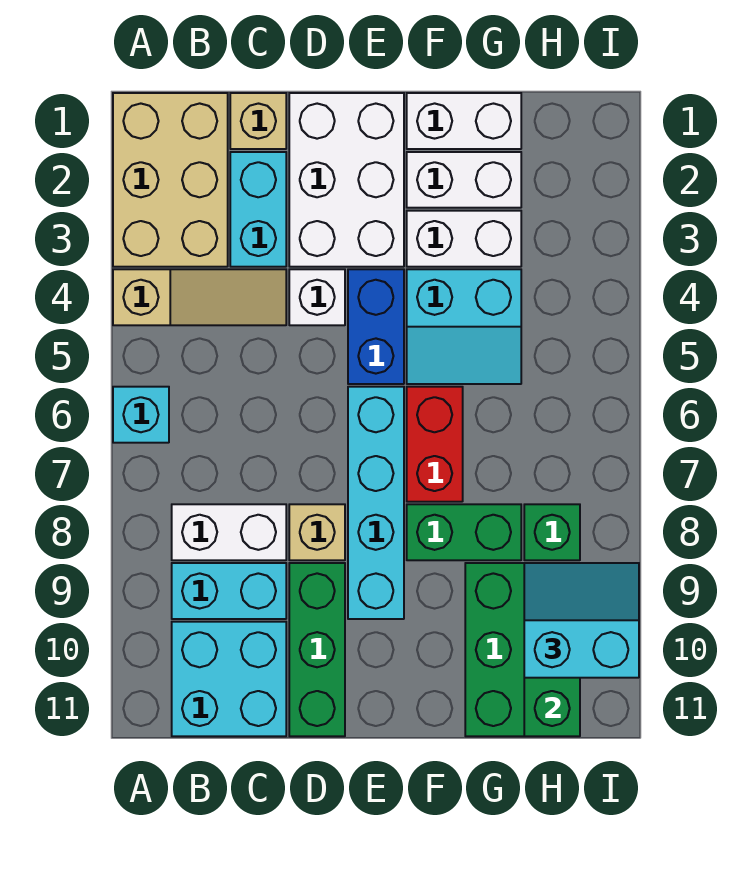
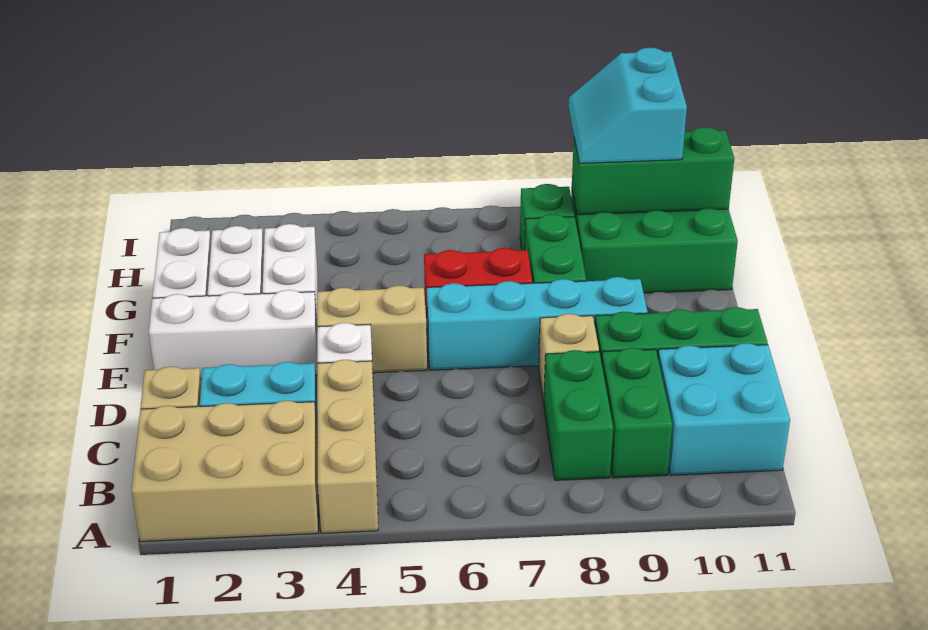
tan 1x3 slope [113,269,286,325] -> tan 1x3 brick [317,360,378,533]
cyan 1x1 brick [113,387,169,443] -> none
white 1x2 brick [172,504,286,560] -> green 1x2 brick [544,350,613,480]
cyan 1x2 brick [172,563,286,619] -> green 1x2 brick [601,348,672,478]
white 2x3 brick [289,93,404,267] -> white 1x3 brick [149,290,317,379]
blue 1x2 brick [348,269,404,384] -> tan 1x2 brick [317,285,427,373]
cyan 2x2 slope [407,269,521,384] -> none

